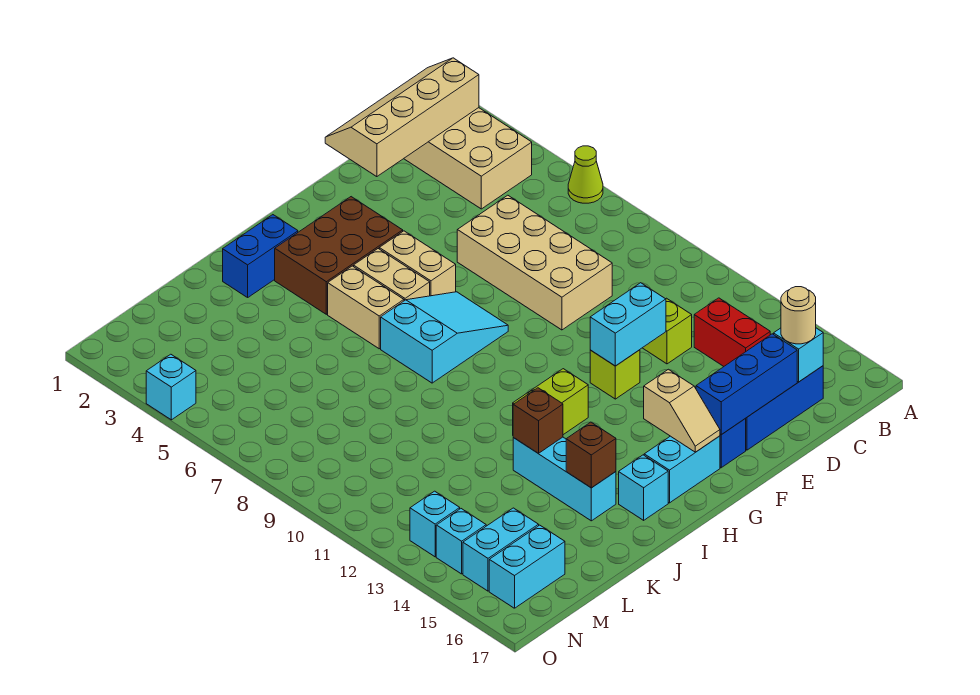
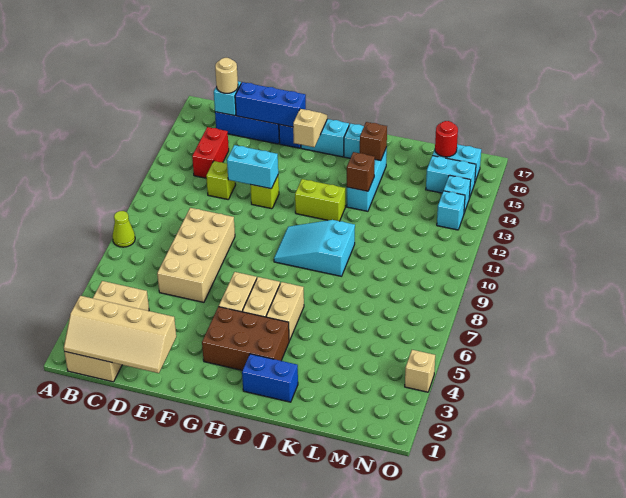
lime 1x1 cone [568,146,603,203] -> lime 1x1 cone moved to [112,211,135,247]
cyan 2x3 slope [381,292,508,383] -> cyan 2x3 slope moved to [274,220,355,276]
none -> red 1x1 round brick [435,121,458,157]
cyan 1x1 brick [146,354,196,420] -> tan 1x1 brick [405,350,435,392]

